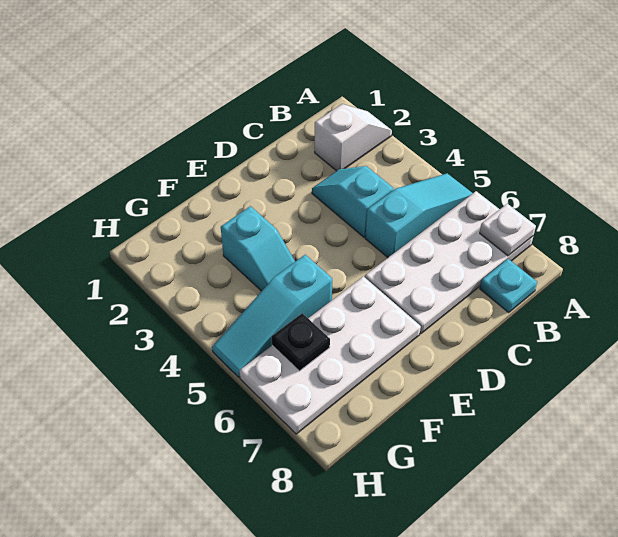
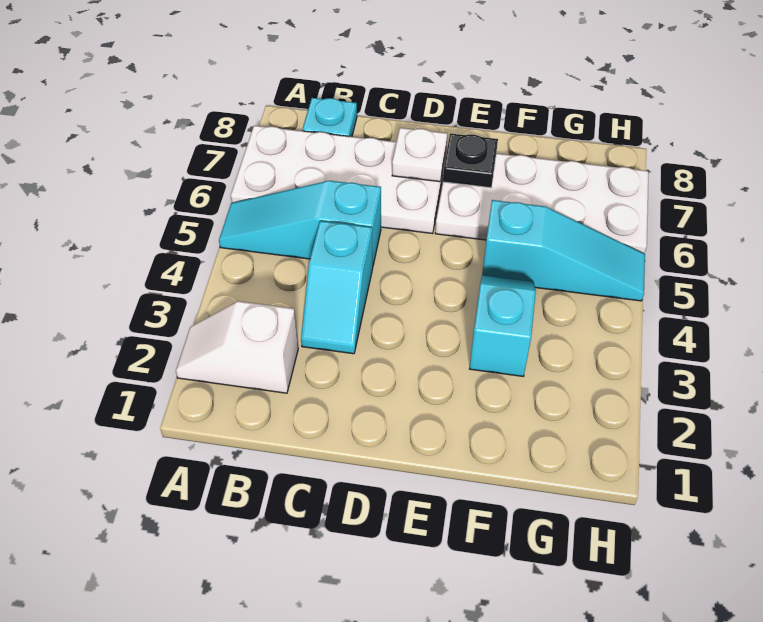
white 1x1 plate [480,204,536,256] -> white 1x1 plate moved to [392,128,447,182]
black 1x1 plate [272,313,330,371] -> black 1x1 plate moved to [443,134,498,188]

